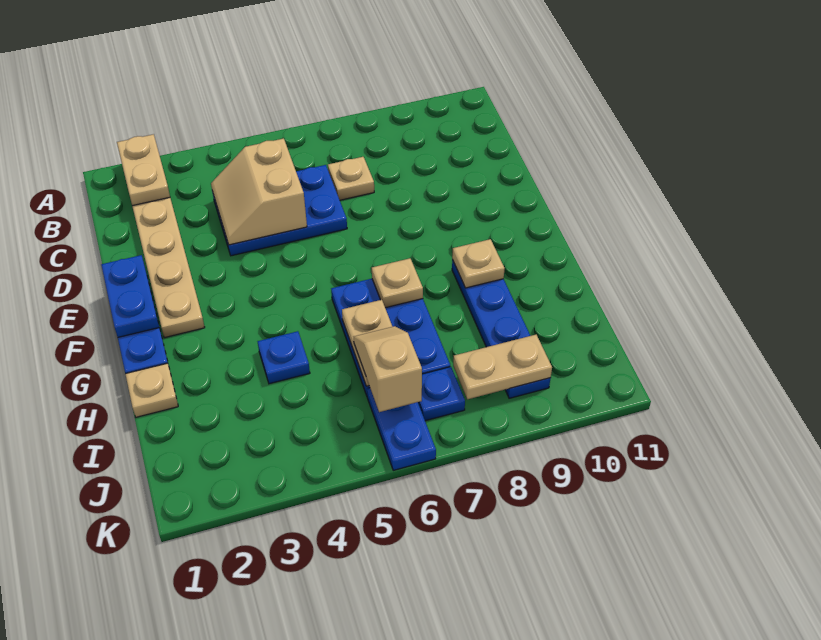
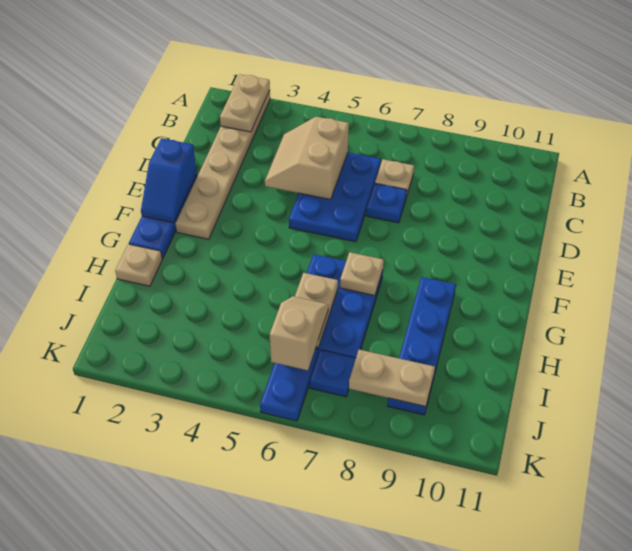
blue 2x3 plate [213,165,347,256] -> blue 2x3 plate turned to [289,153,381,242]
blue 1x2 plate [101,255,159,337] -> blue 1x2 slope [141,138,197,223]
tan 1x1 plate [452,239,505,288] -> none
blue 1x1 plate [258,331,310,384] -> blue 1x1 plate moved to [366,184,407,223]

